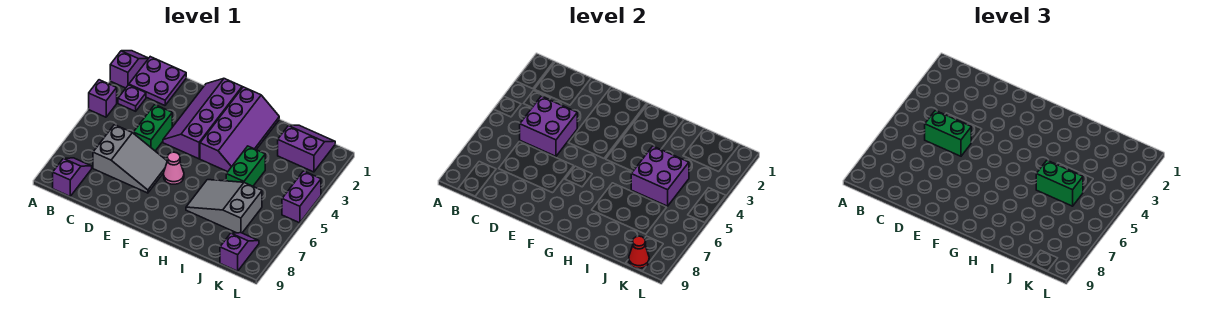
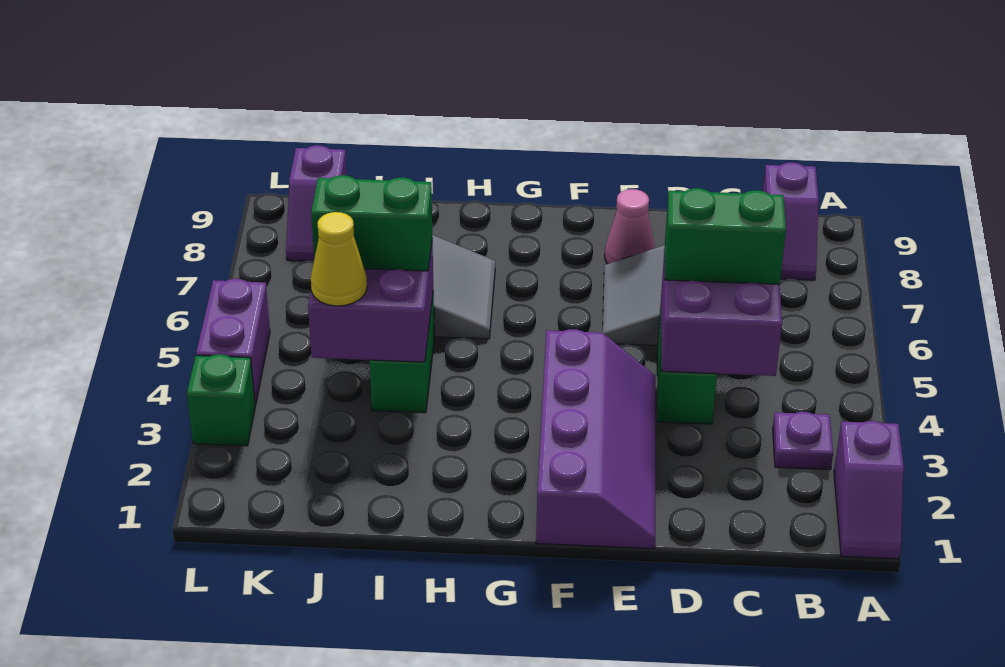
purple 1x1 brick [89,80,117,117] -> none
purple 2x2 plate [129,57,186,105] -> none
pink 1x1 cone [164,152,184,184] -> pink 1x1 cone moved to [605,189,655,264]
purple 2x4 slope [200,87,279,172] -> none
purple 2x2 slope [278,125,335,172] -> none
none -> yellow 1x1 cone [311,212,367,306]
red 1x1 cone [629,236,649,269] -> none
none -> green 1x1 brick [187,354,255,446]

